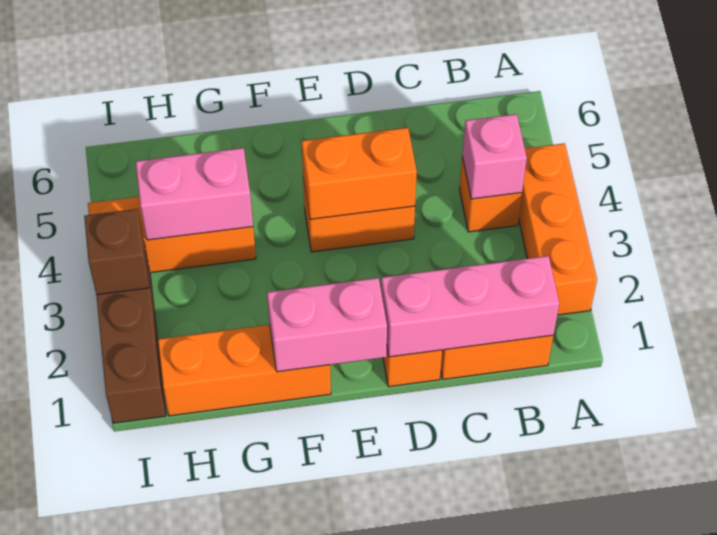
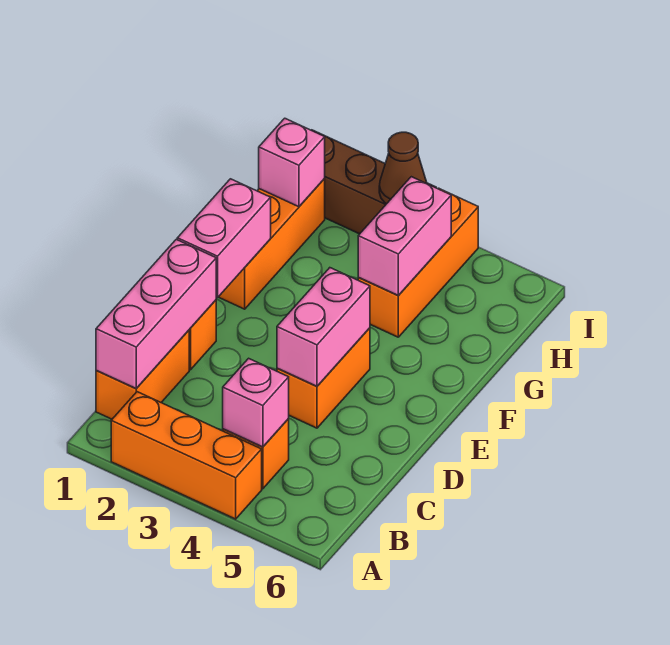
orange 1x2 brick [301,128,417,219] -> pink 1x2 brick [277,268,370,386]
none -> pink 1x1 brick [259,118,325,207]
brown 1x1 brick [84,209,149,295] -> brown 1x1 cone [379,132,427,204]

